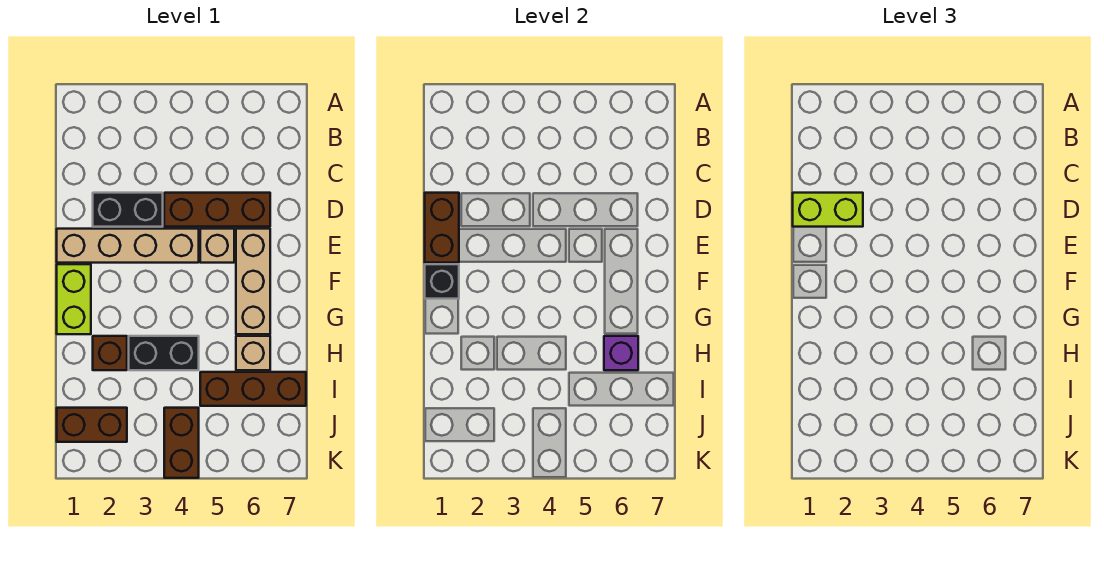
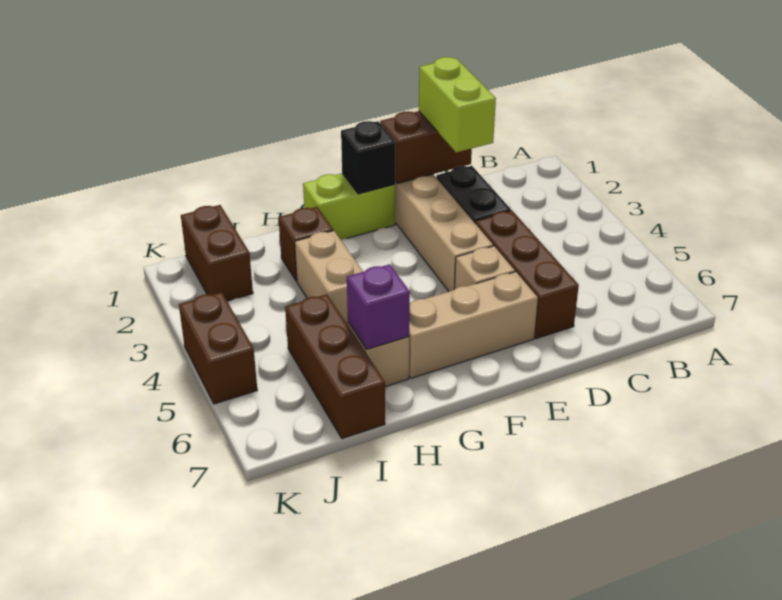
black 1x2 brick [129,336,199,370] -> tan 1x2 brick [295,231,363,325]
brown 1x2 brick [164,408,199,478] -> brown 1x2 brick turned to [179,292,257,404]

